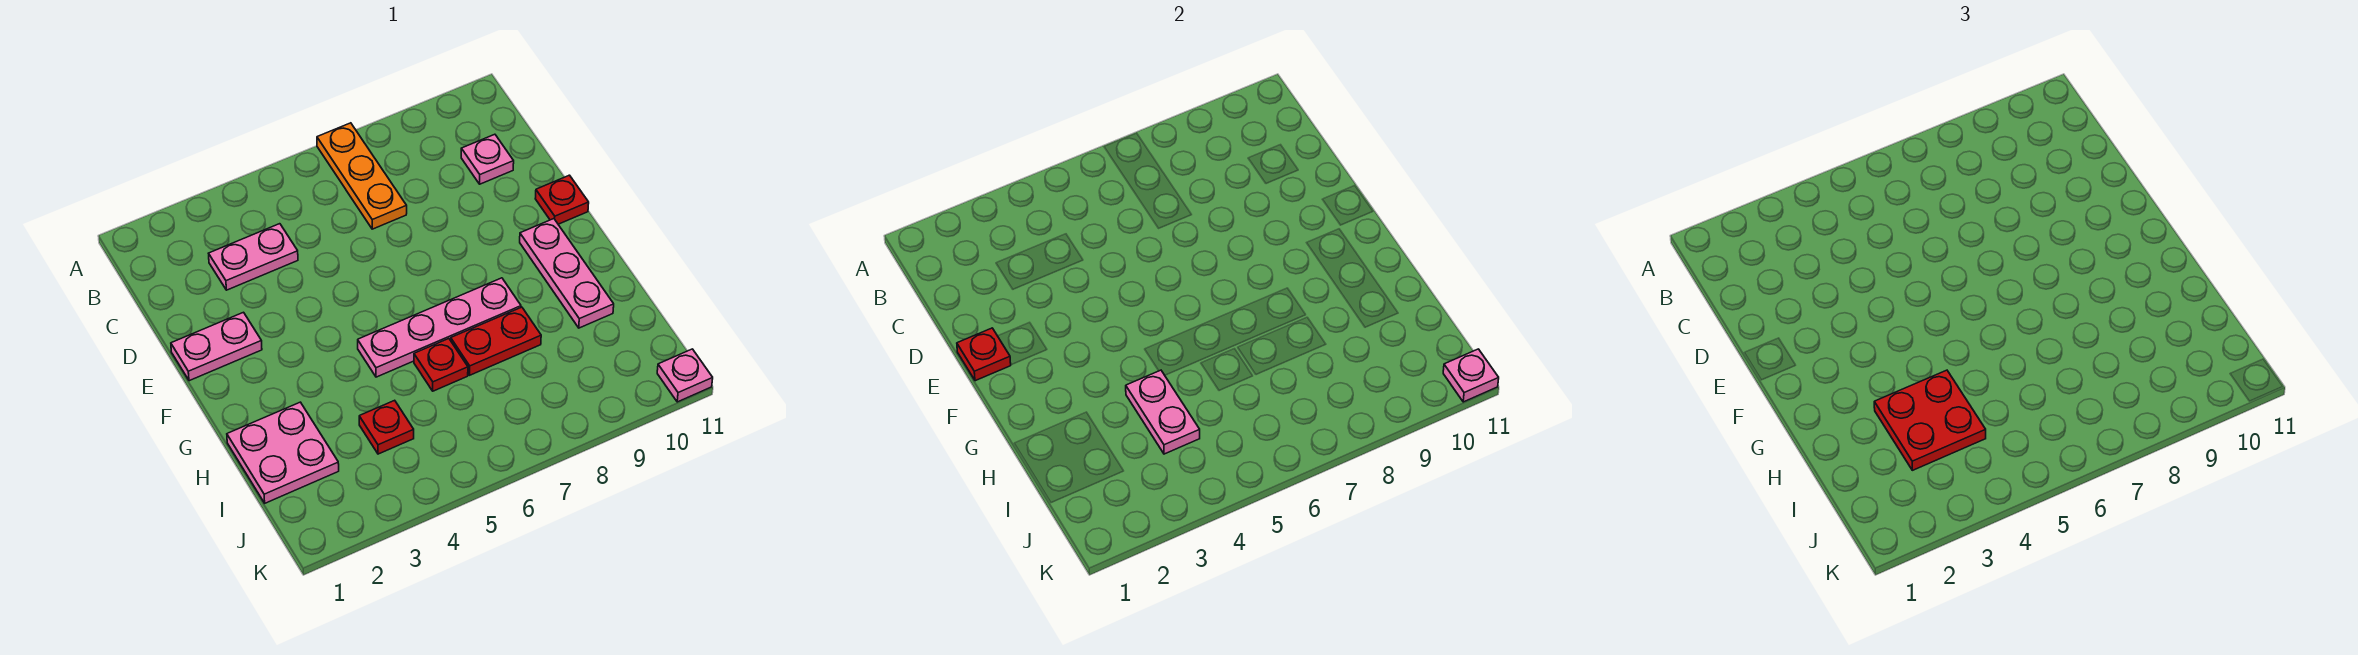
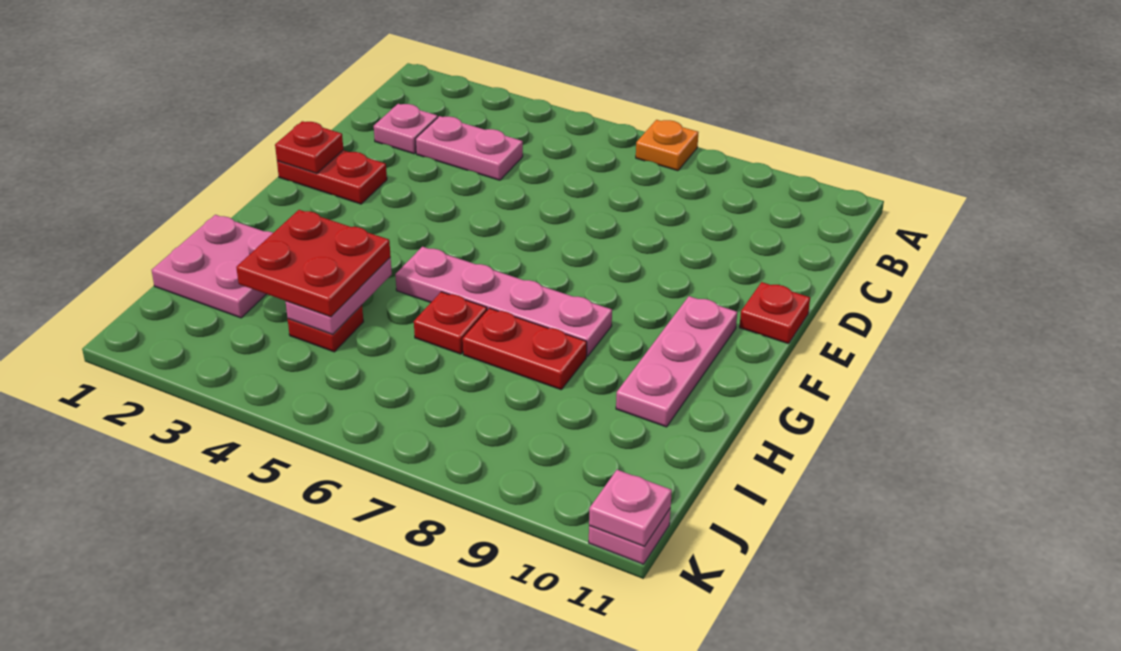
orange 1x3 plate [317,123,407,229] -> orange 1x1 plate [636,120,699,171]
pink 1x1 plate [461,134,514,184] -> pink 1x1 plate moved to [374,104,438,154]
pink 1x2 plate [171,312,262,381] -> red 1x2 plate [277,150,387,204]

